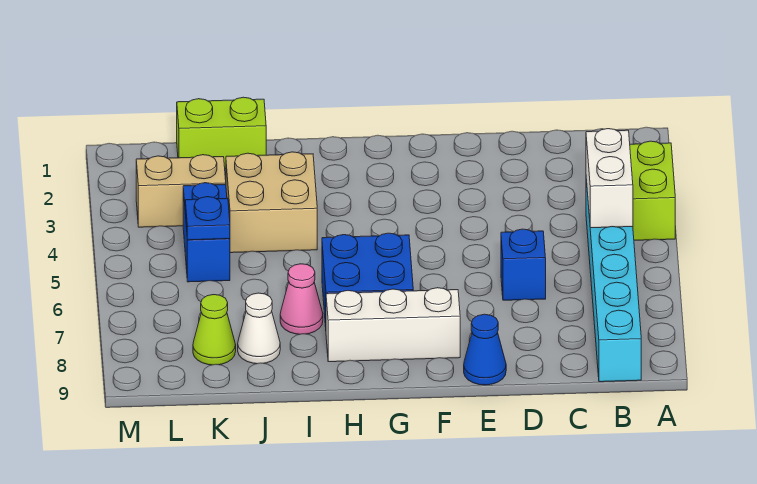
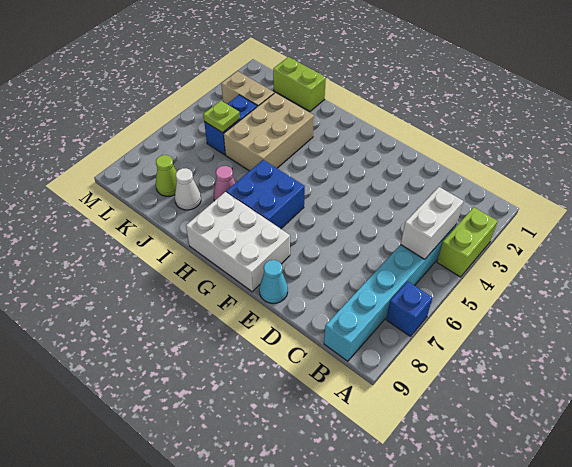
blue 1x1 brick [501,229,546,300] -> blue 1x1 brick moved to [386,281,433,336]
blue 1x1 cone [464,314,506,385] -> cyan 1x1 cone [259,260,288,303]
white 1x3 brick [326,288,460,362] -> white 2x3 brick [186,192,290,292]
tan 2x2 brick [226,152,317,253] -> tan 2x3 brick [224,93,314,171]
blue 1x1 plate [185,197,230,240] -> lime 1x1 plate [203,101,240,133]

